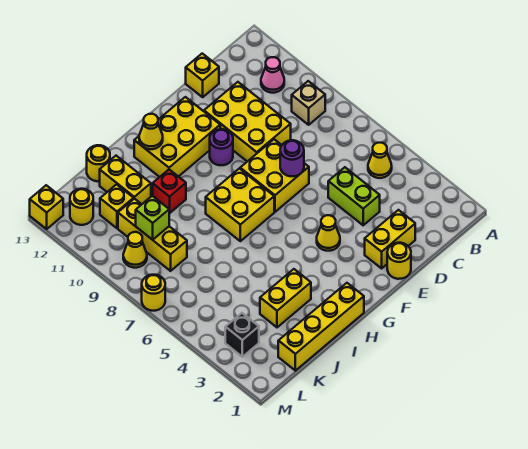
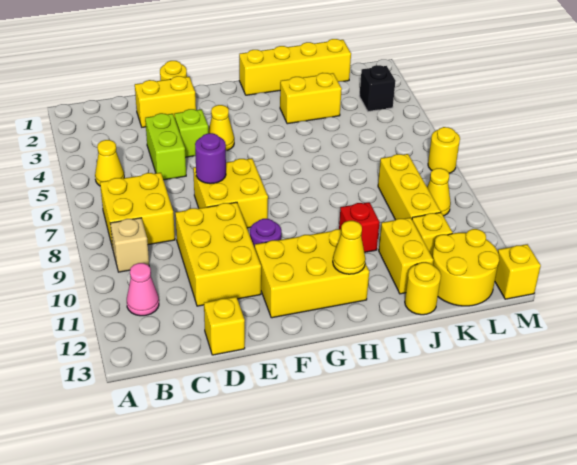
yellow 2x2 brick [206,169,274,241] -> yellow 2x2 brick moved to [100,173,175,248]
lime 1x1 brick [136,196,169,240] -> lime 1x1 brick moved to [174,109,208,157]
yellow 1x1 round brick [70,189,93,225] -> yellow 2x2 round brick [432,229,499,306]

